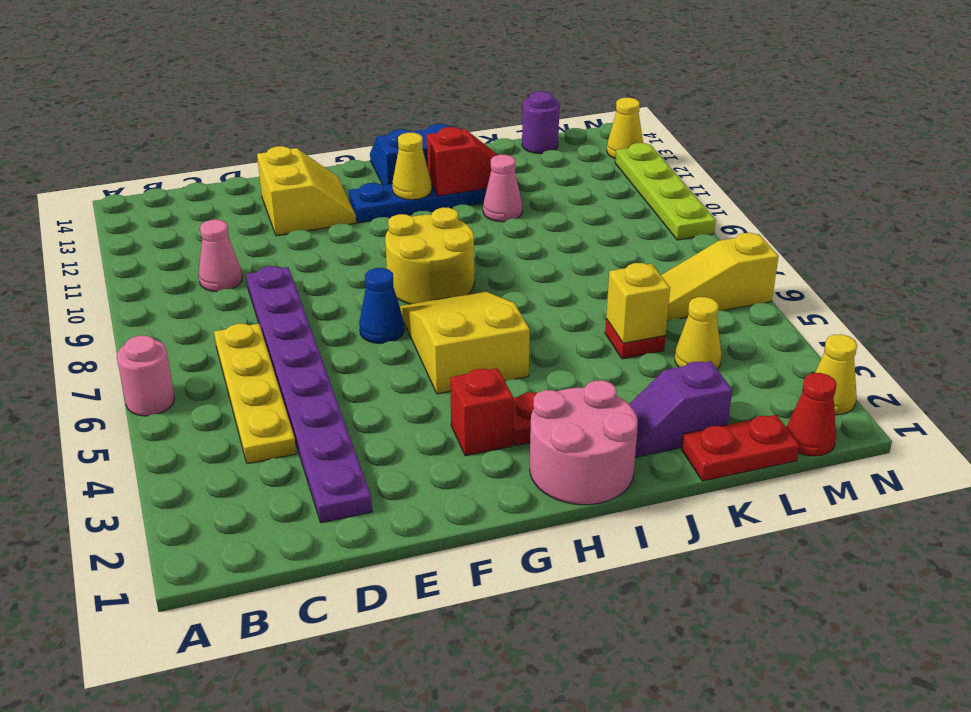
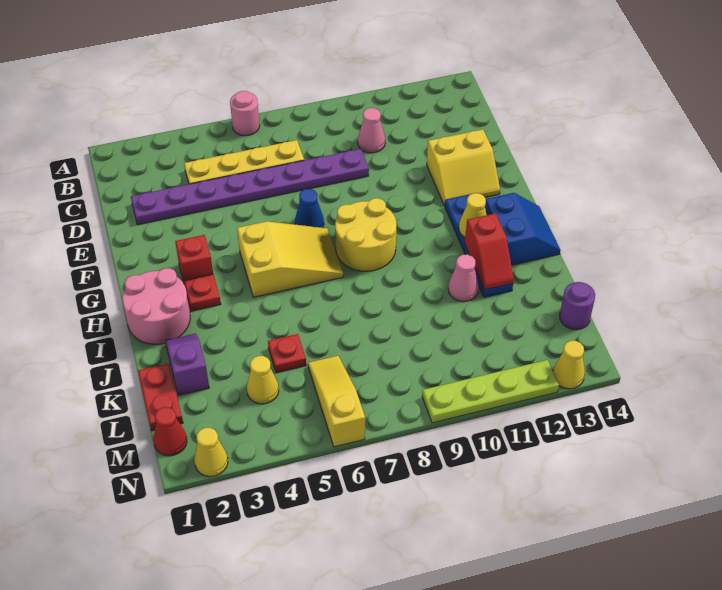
yellow 1x1 brick [606,263,670,343] -> none

